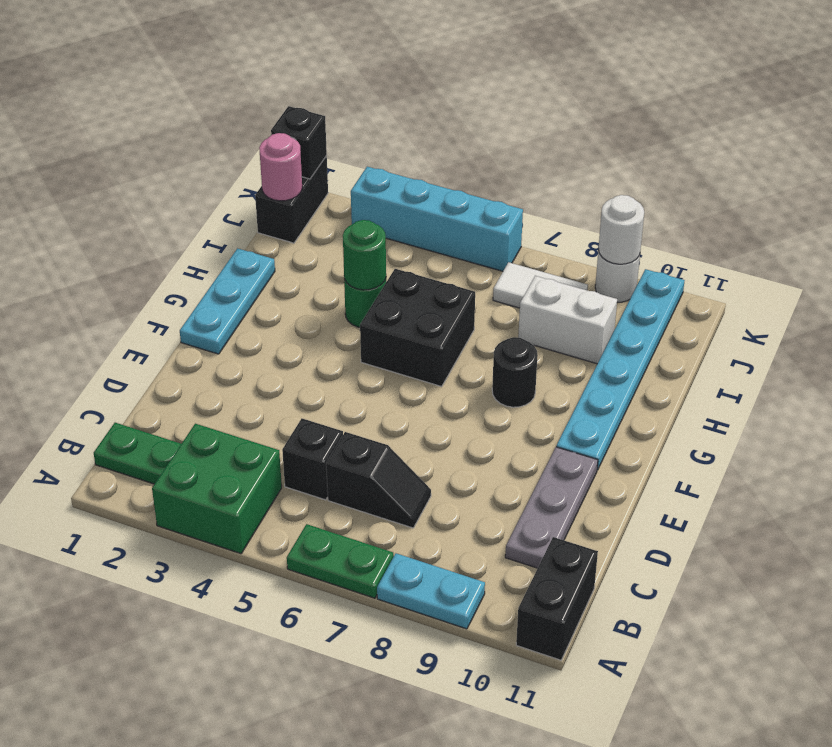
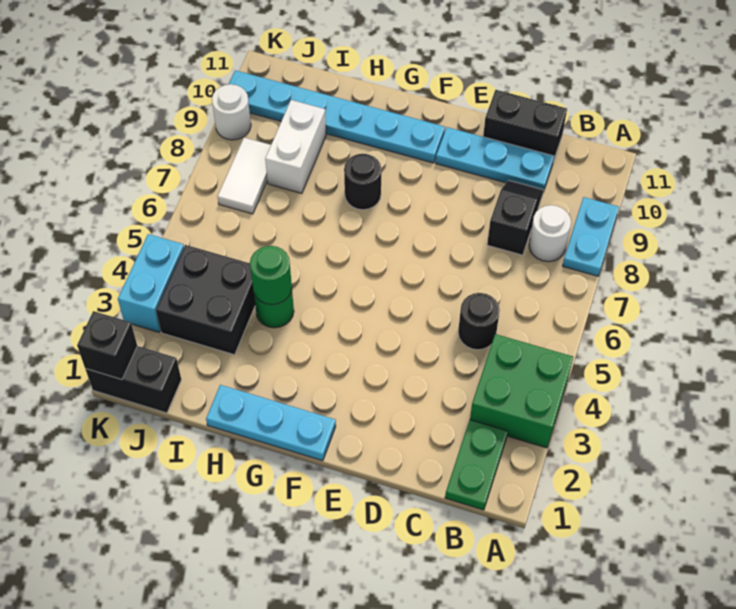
green 1x2 plate [287,524,394,598] -> none
black 1x2 brick [516,537,598,660] -> black 1x2 brick moved to [483,90,567,162]
black 1x1 brick [282,419,343,500] -> black 1x1 round brick [458,293,500,350]
black 1x2 slope [326,432,431,528] -> black 1x2 slope moved to [487,180,544,255]
grey 1x3 plate [505,447,598,568] -> cyan 1x3 plate [436,127,554,190]
black 2x2 brick [360,269,475,387] -> black 2x2 brick moved to [156,245,255,355]
pink 1x1 round brick [259,133,302,201] -> none
cyan 1x4 brick [351,167,523,271] -> cyan 1x2 brick [118,234,184,332]
white 1x1 round brick [598,195,644,264] -> white 1x1 round brick moved to [529,205,571,262]

